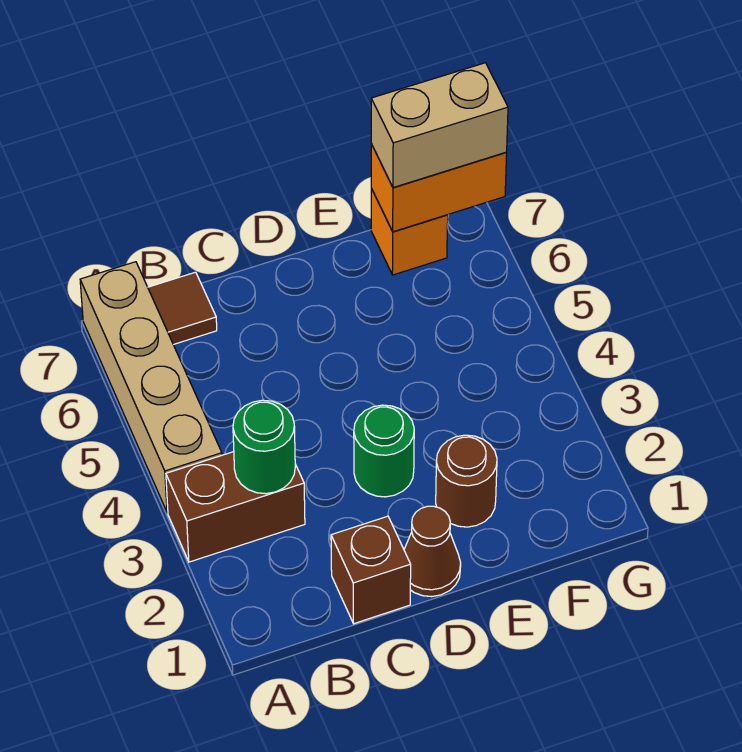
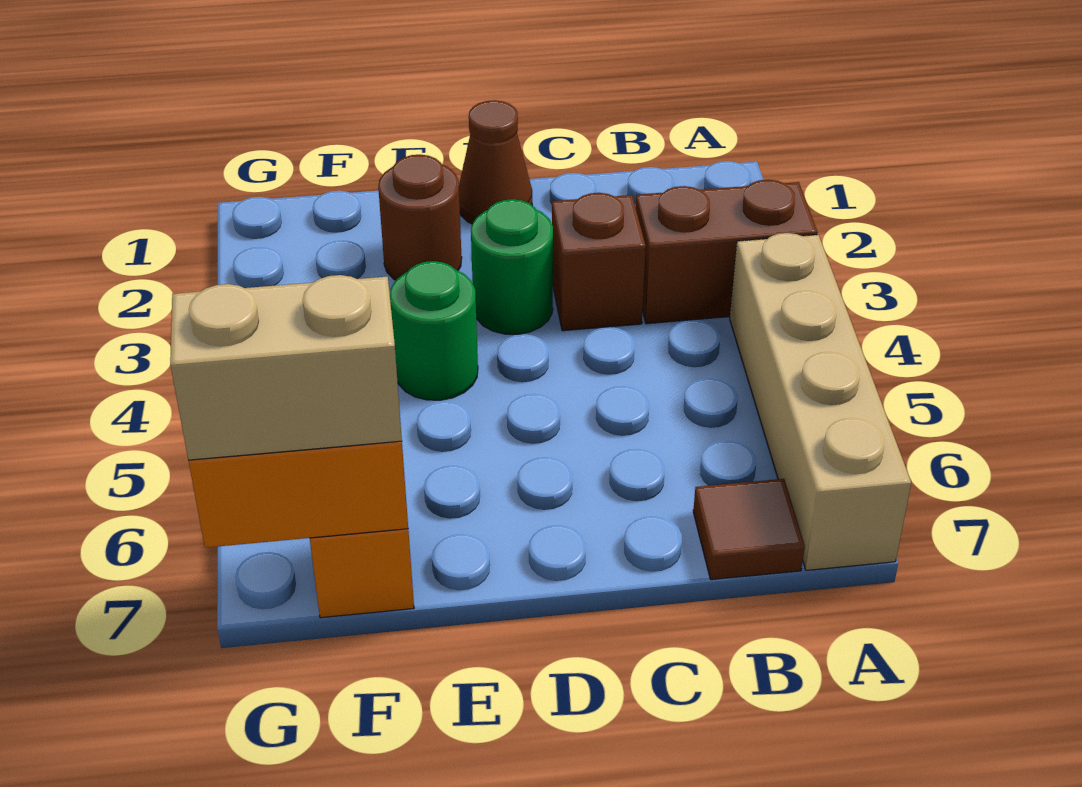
green 1x1 round brick [233,400,295,494] -> green 1x1 round brick moved to [390,261,478,400]
brown 1x1 brick [331,516,411,624] -> brown 1x1 brick moved to [552,193,646,331]

